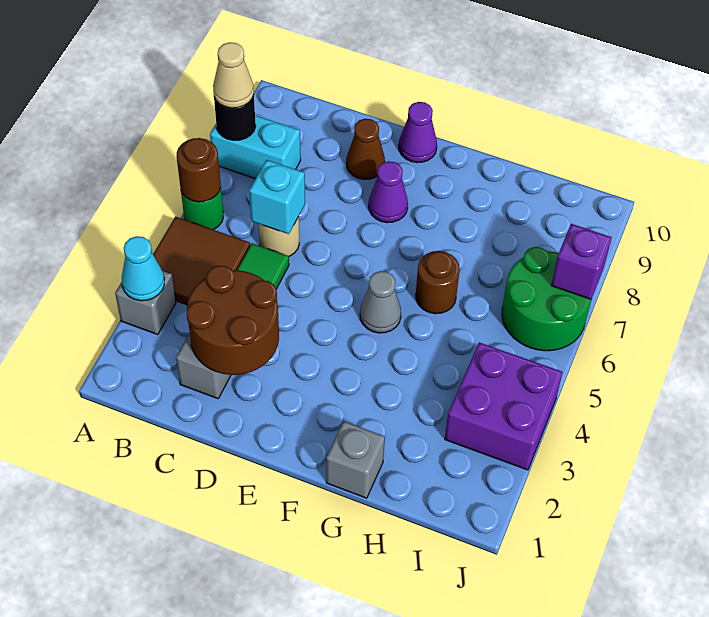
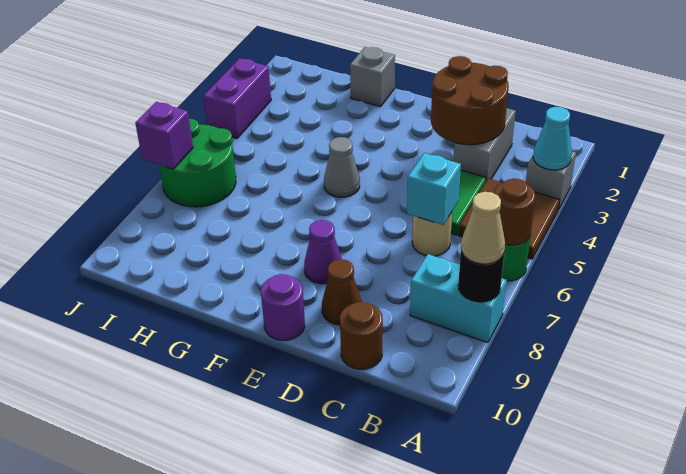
purple 1x1 cone [399,102,437,163] -> purple 1x1 round brick [261,274,305,340]
brown 1x1 round brick [416,251,460,314] -> brown 1x1 round brick moved to [340,302,383,369]
purple 2x2 brick [445,343,563,470] -> purple 1x2 brick [204,58,271,139]

